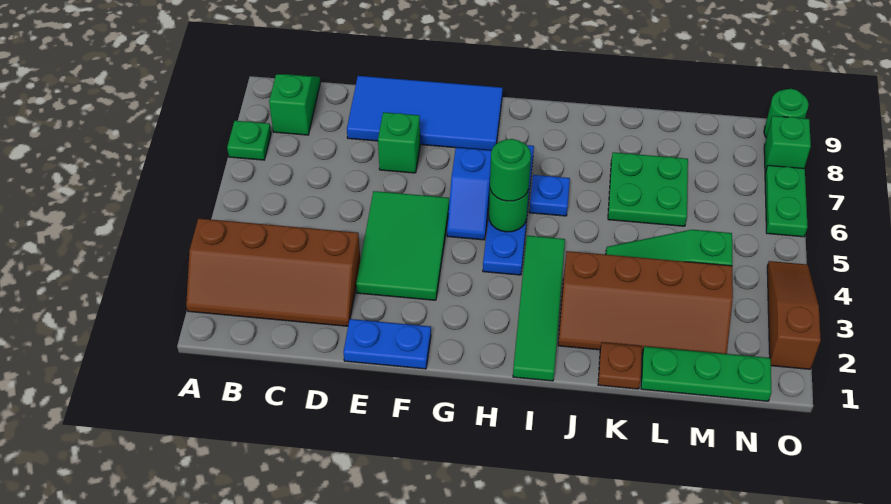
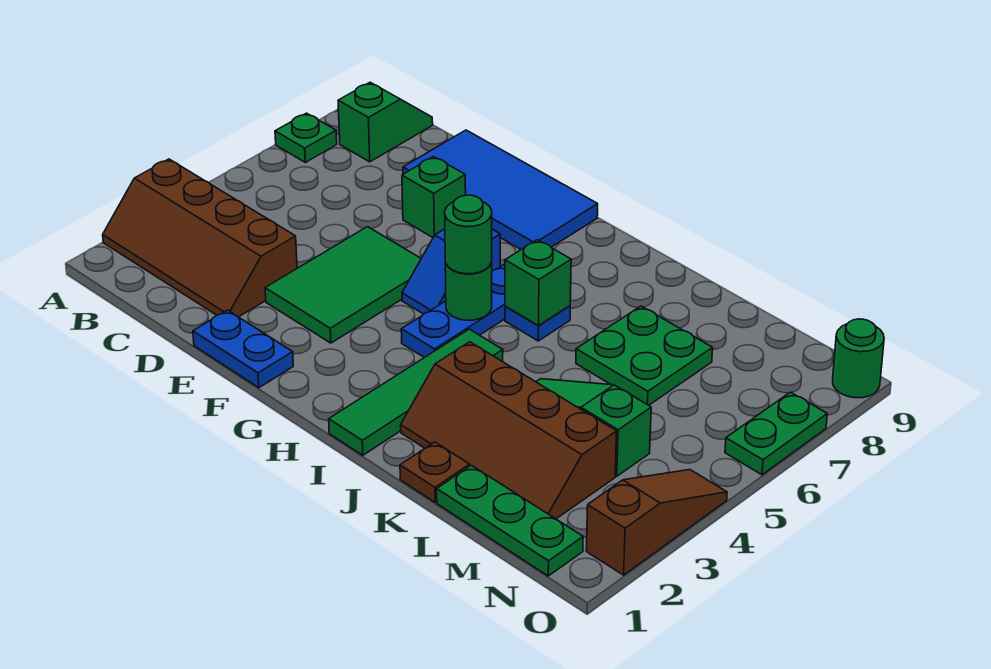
green 1x1 brick [764,116,811,173] -> green 1x1 brick moved to [505,240,571,326]

